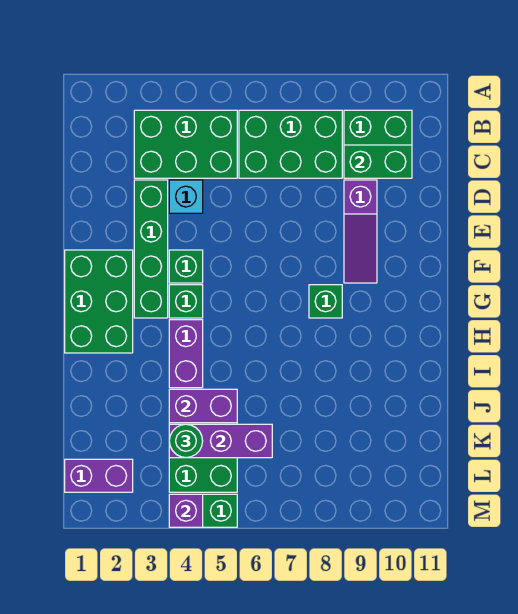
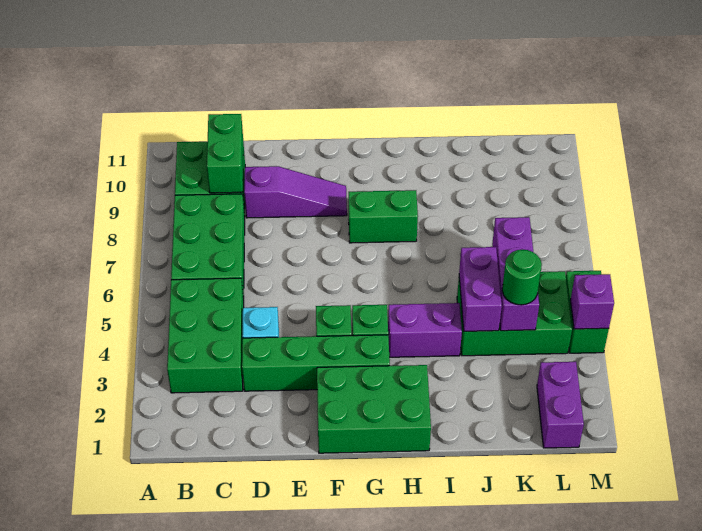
green 1x1 brick [309,285,342,318] -> green 1x2 brick [349,190,418,243]

